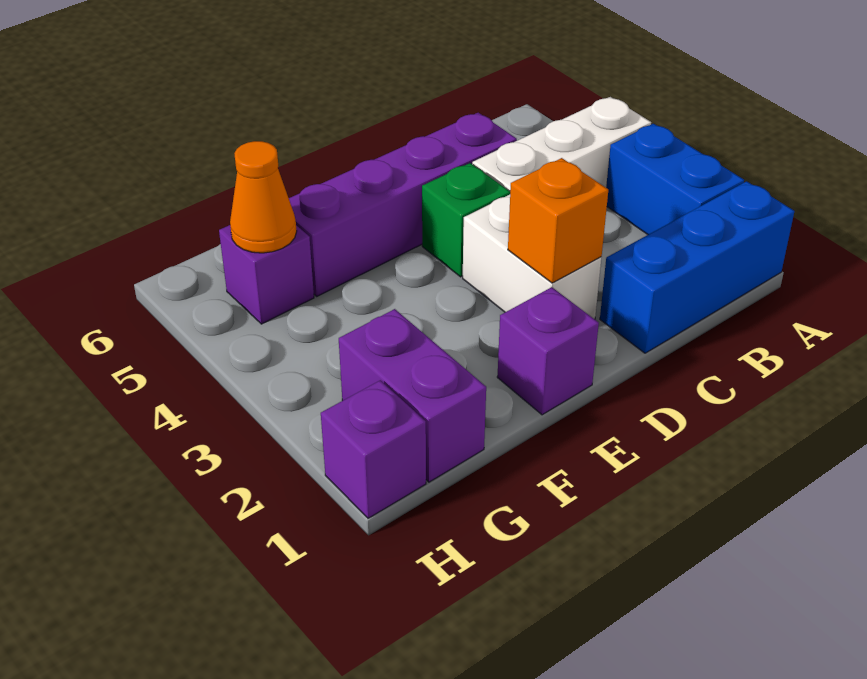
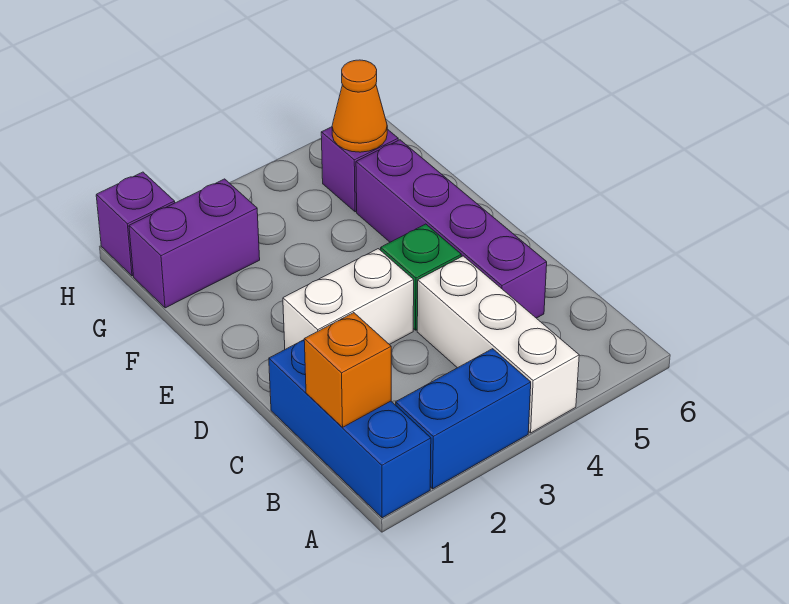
orange 1x1 brick [508,158,608,283] -> orange 1x1 brick moved to [304,313,391,427]
purple 1x1 brick [497,287,599,415] -> none

